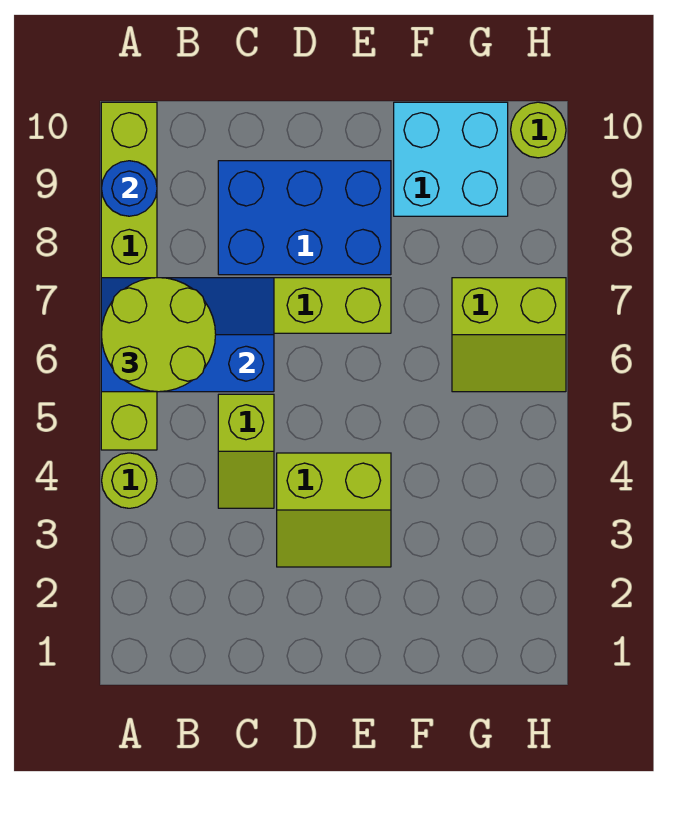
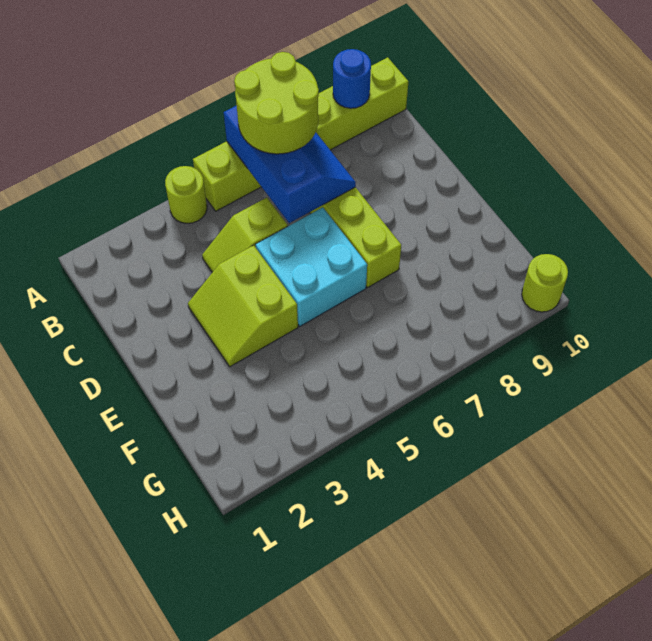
blue 2x3 brick [218,161,391,275] -> none
cyan 2x2 brick [394,102,508,216] -> cyan 2x2 brick moved to [255,207,367,326]
lime 2x2 slope [452,278,566,392] -> none

